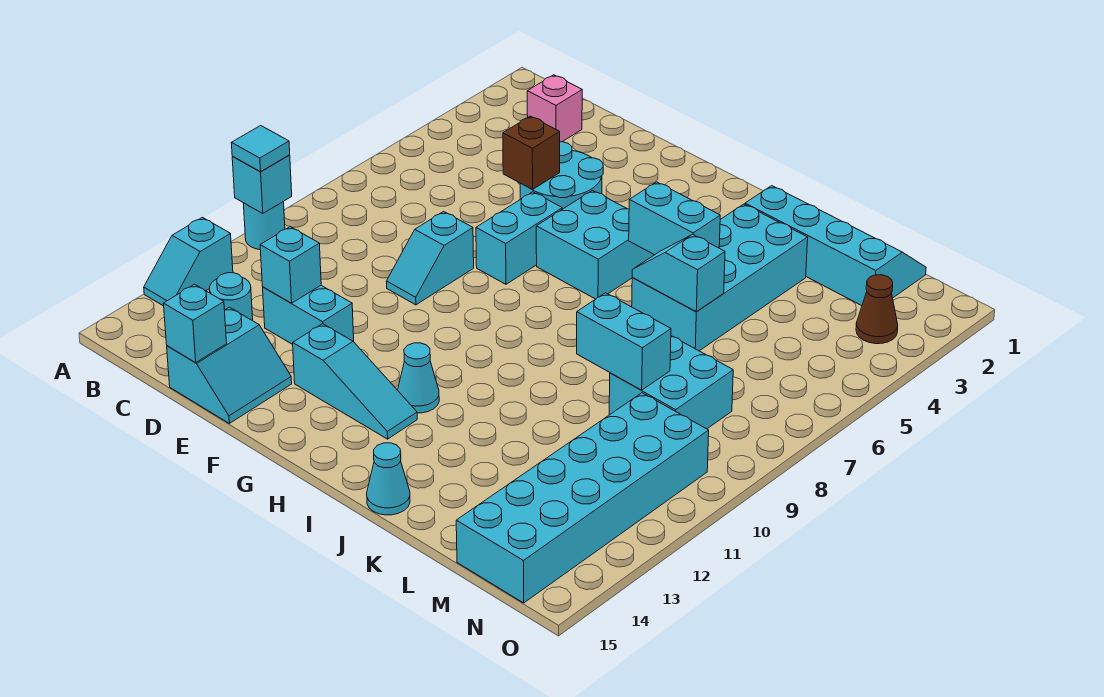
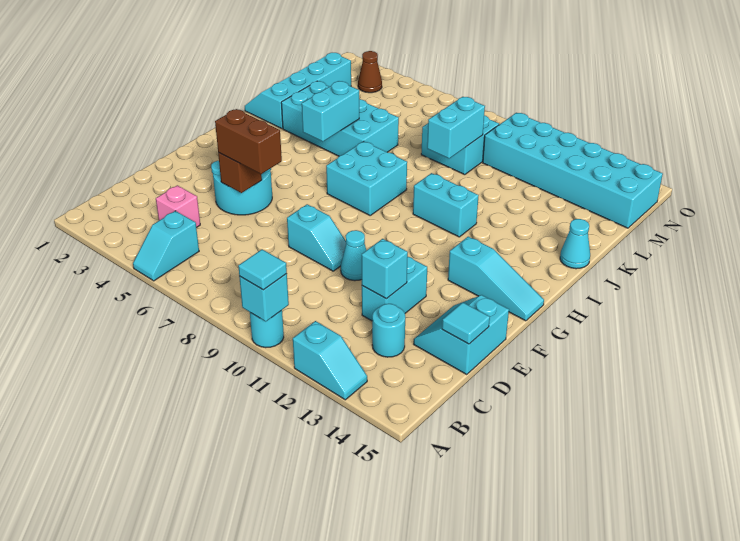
pink 1x1 brick [527,75,582,142] -> pink 1x1 brick moved to [156,185,200,228]
cyan 2x2 slope [167,307,292,423] -> cyan 2x2 slope turned to [414,295,509,374]
cyan 1x1 brick [163,284,227,362] -> cyan 1x1 tile [442,302,490,344]
none -> brown 1x2 brick [215,109,282,174]
cyan 1x2 brick [476,192,562,284] -> cyan 1x2 brick moved to [413,173,479,237]
cyan 1x3 slope [293,324,417,439] -> cyan 1x3 slope turned to [448,237,544,321]
cyan 2x2 brick [536,190,654,299] -> cyan 2x2 brick moved to [326,141,407,215]
cyan 1x1 cone [398,343,439,413] -> cyan 1x1 cone moved to [341,230,366,281]
cyan 1x2 slope [632,234,725,312] -> cyan 1x2 slope moved to [133,211,199,281]

